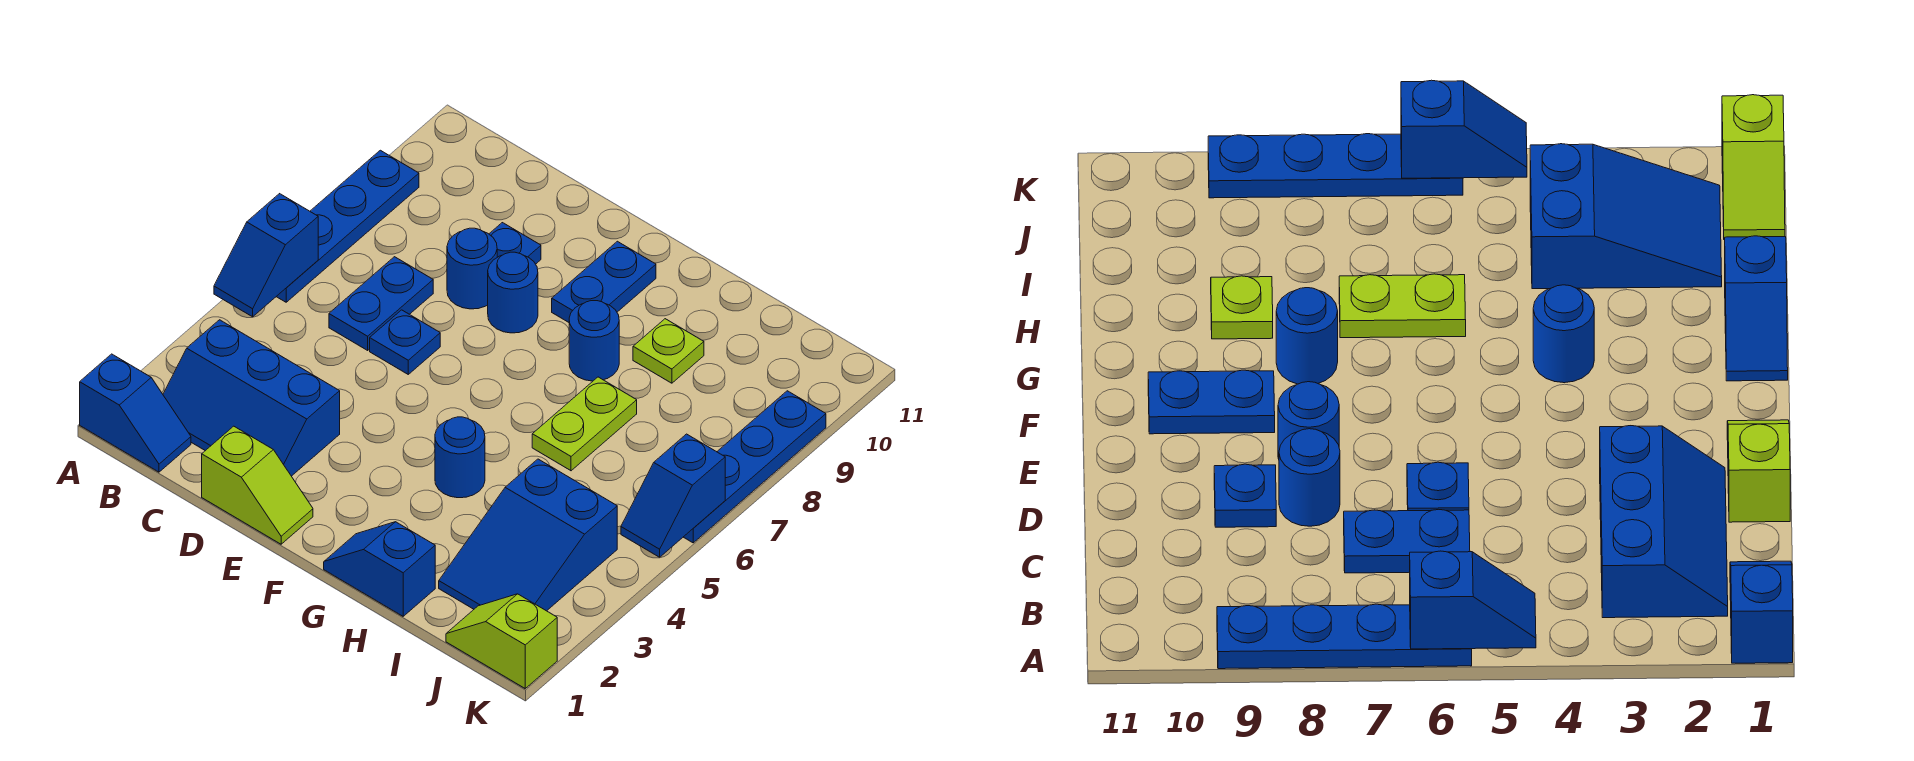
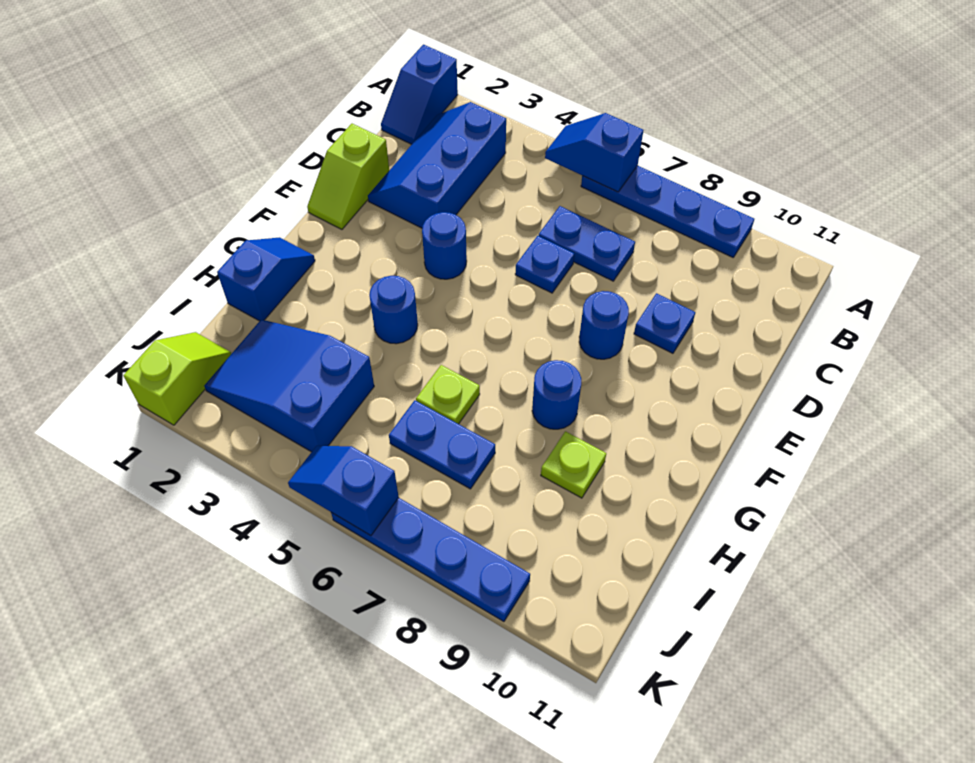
blue 1x1 round brick [447,228,497,309] -> blue 1x1 round brick moved to [422,212,467,279]
blue 1x2 plate [552,241,656,322] -> blue 1x2 plate moved to [389,400,495,489]
lime 1x2 plate [532,377,637,471] -> lime 1x1 plate [416,365,480,424]

